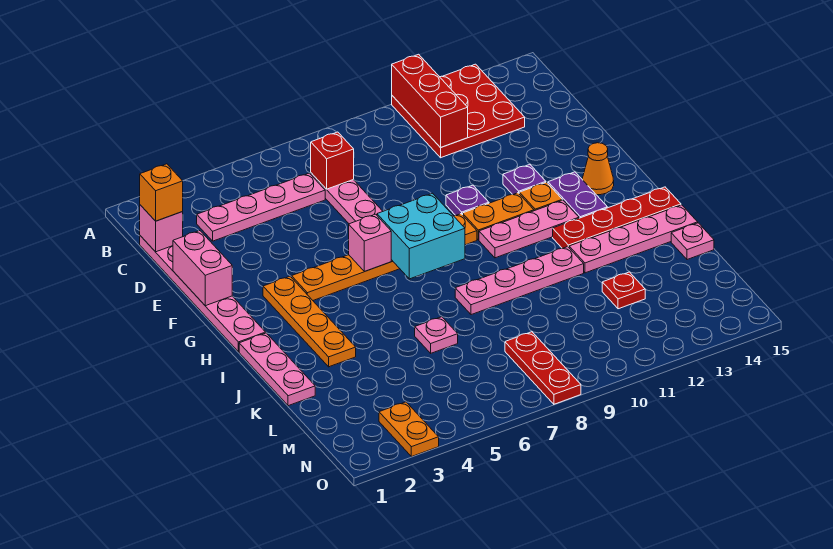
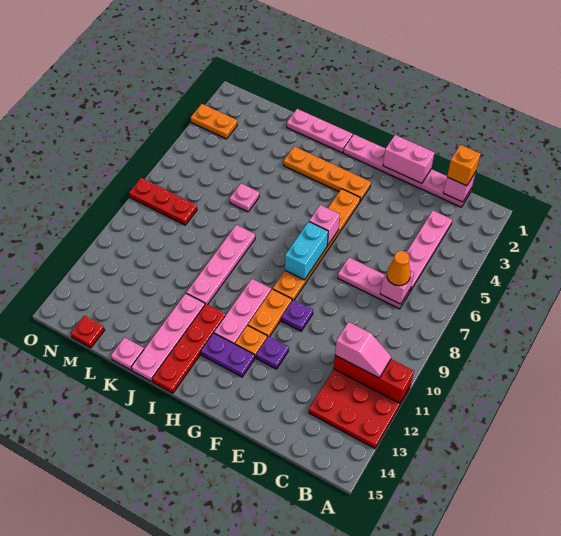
none -> pink 1x2 slope [335,322,391,378]
red 1x1 brick [311,132,354,189] -> pink 1x1 brick [380,270,414,304]
cyan 2x2 brick [377,193,465,279] -> cyan 1x2 brick [285,222,328,280]
orange 1x1 cone [582,143,614,195] -> orange 1x1 cone moved to [387,251,411,286]
red 1x1 plate [602,272,645,309] -> red 1x1 plate moved to [71,316,104,348]

